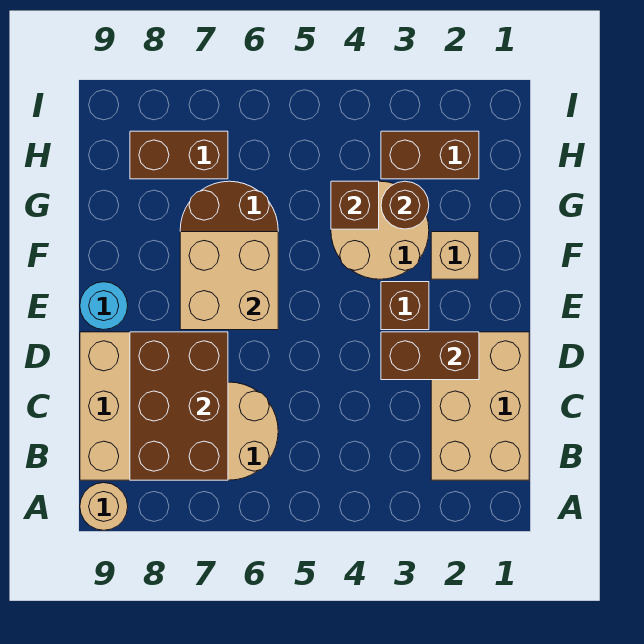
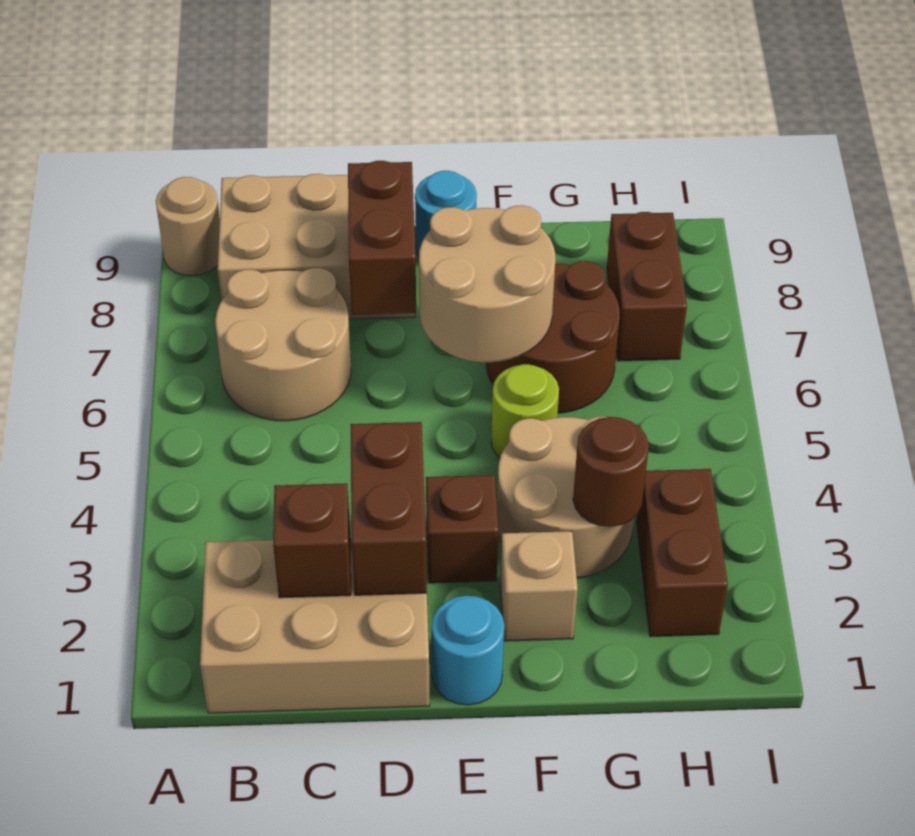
brown 2x3 brick [130,332,228,480] -> brown 1x2 brick [348,161,416,315]
none -> cyan 1x1 round brick [432,596,504,705]
tan 2x2 brick [180,232,278,330] -> tan 2x2 round brick [419,205,555,362]
none -> lime 1x1 round brick [491,364,559,458]
brown 1x1 brick [331,181,379,229] -> brown 1x1 brick moved to [273,483,351,598]

